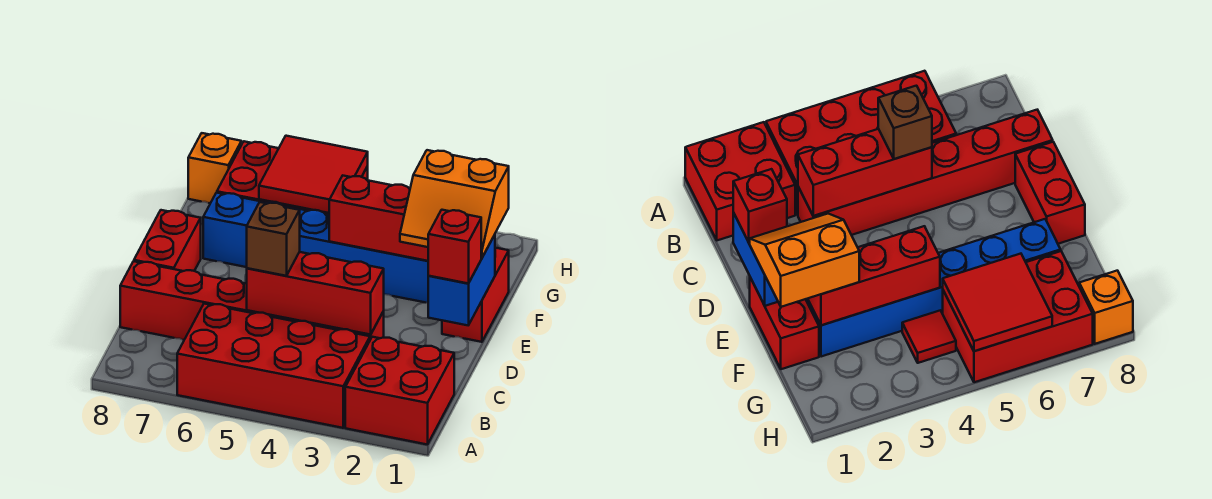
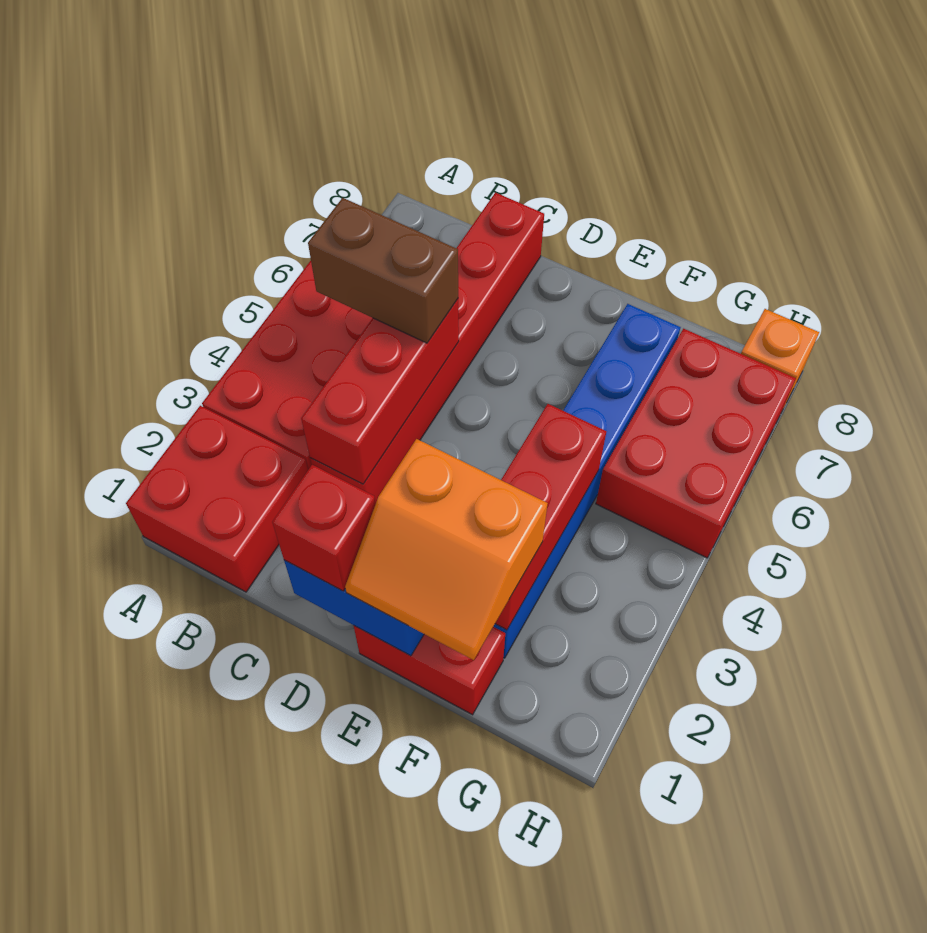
brown 1x1 brick [247,202,300,276] -> brown 1x2 brick [308,198,458,343]
red 1x2 brick [134,210,201,271] -> none
orange 2x2 slope [400,150,509,258] -> orange 2x2 slope turned to [345,439,548,660]
red 1x1 tile [902,310,956,363] -> none
red 2x2 tile [259,136,368,213] -> none

